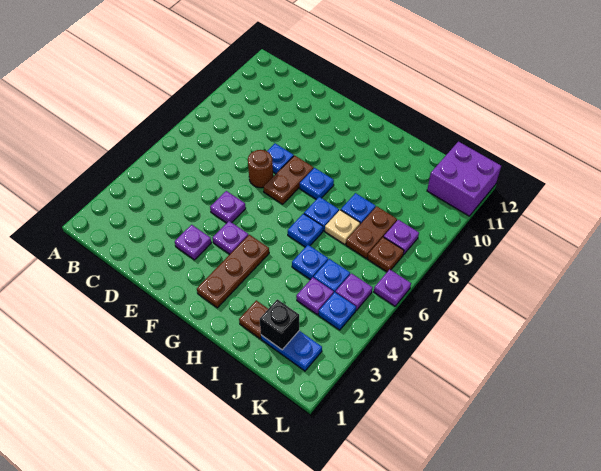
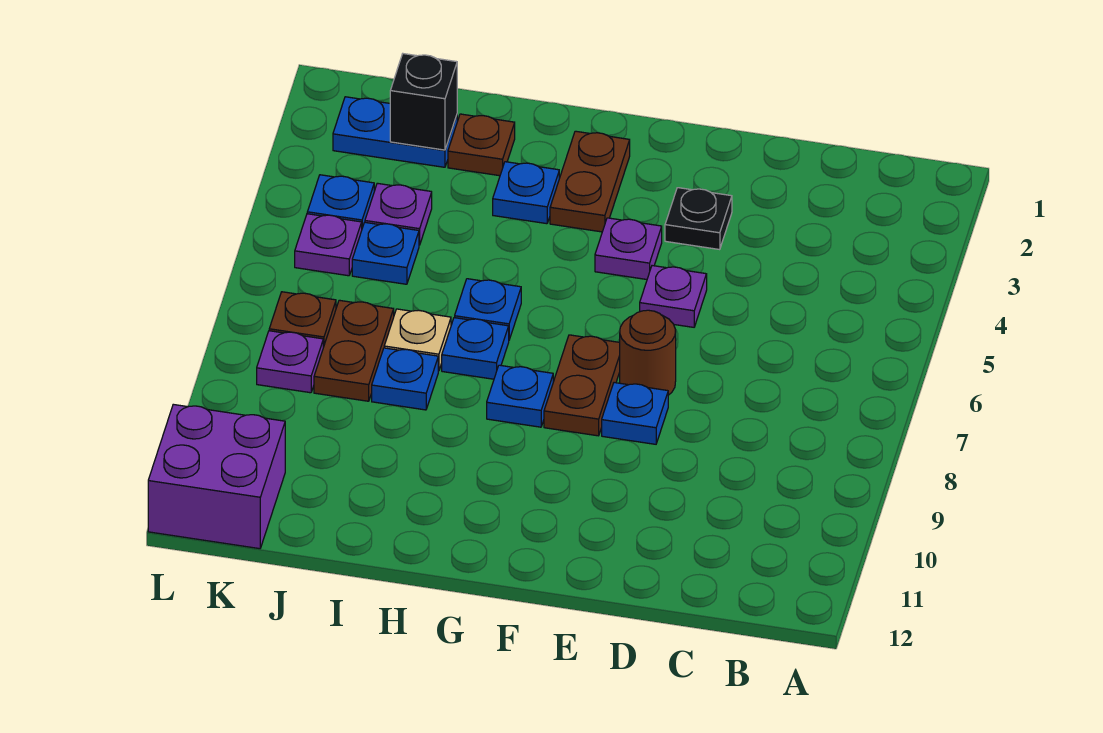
purple 1x1 plate [175,225,211,260] -> black 1x1 plate [665,188,732,250]
brown 1x3 plate [197,235,269,308] -> brown 1x2 plate [550,131,630,232]
blue 1x1 plate [292,245,328,280] -> blue 1x1 plate moved to [493,162,559,224]
purple 1x1 plate [374,269,411,306] -> none

